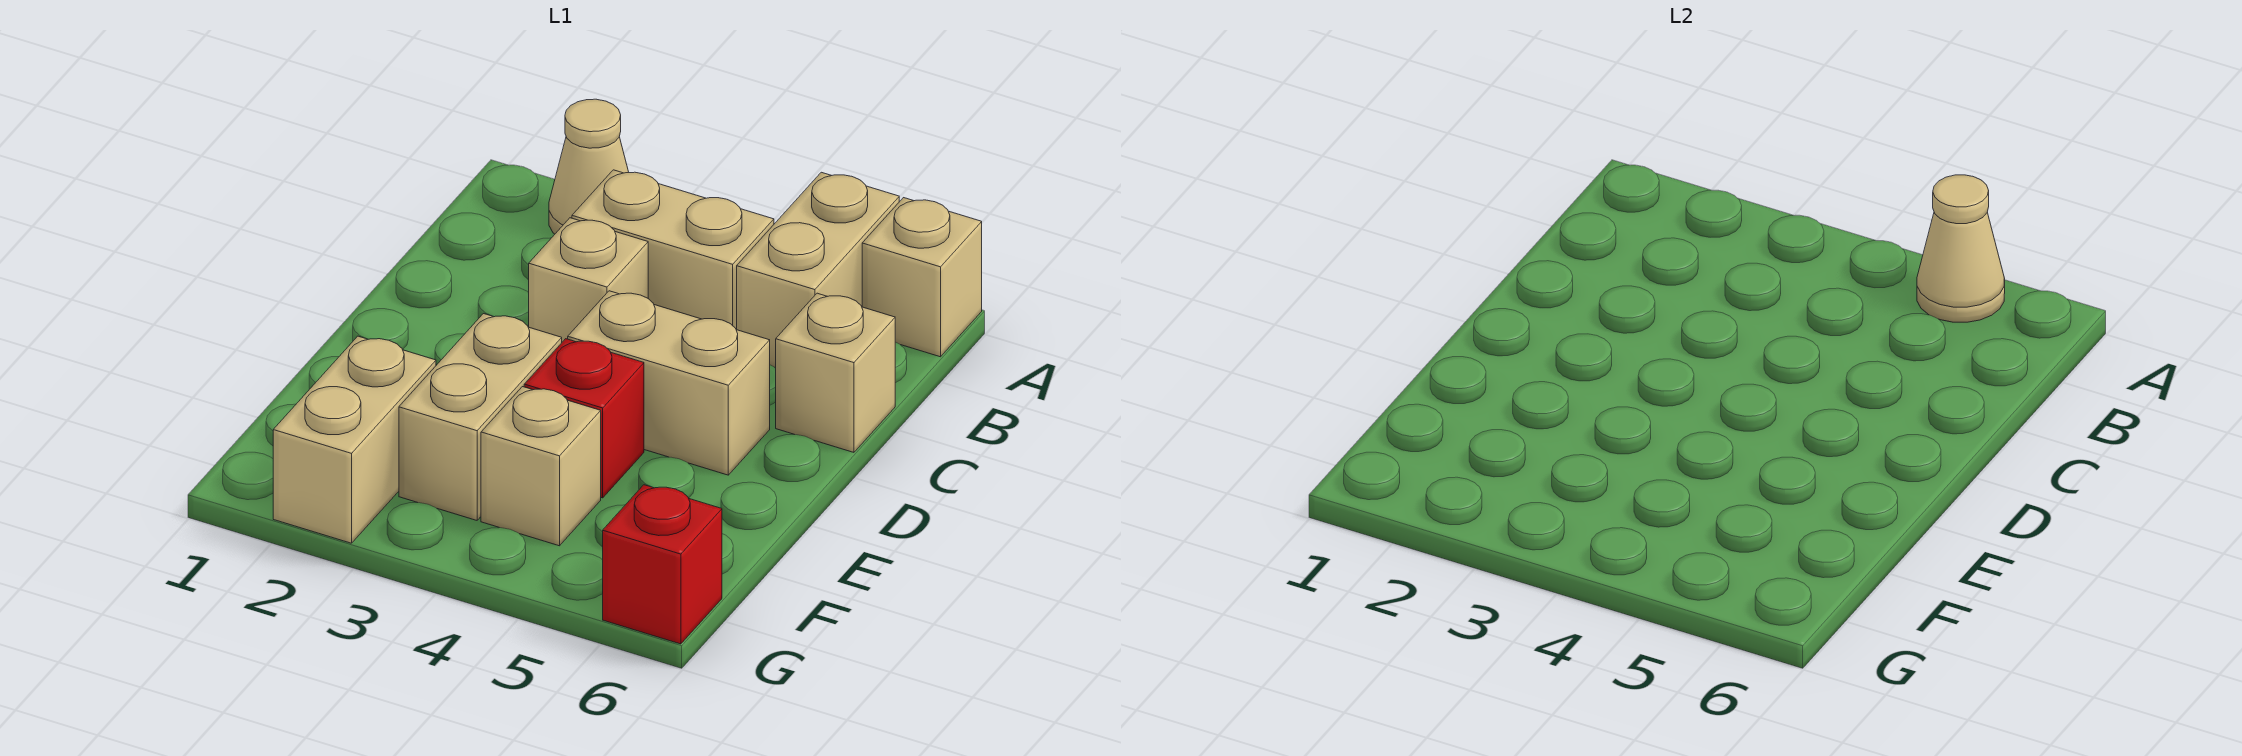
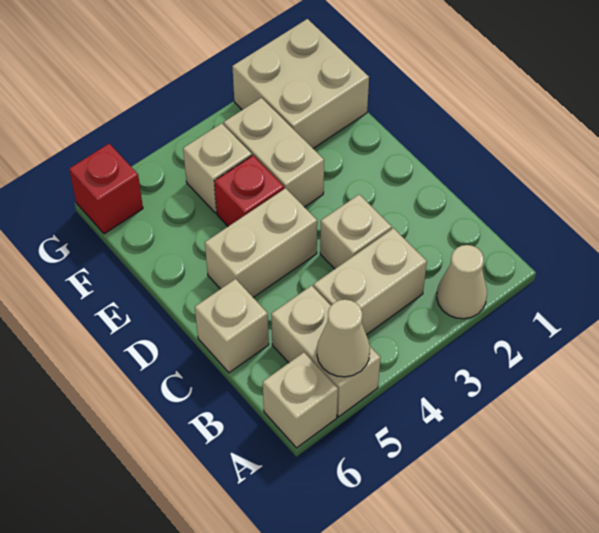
tan 1x2 brick [273,336,436,543] -> tan 2x2 brick [232,19,369,148]

